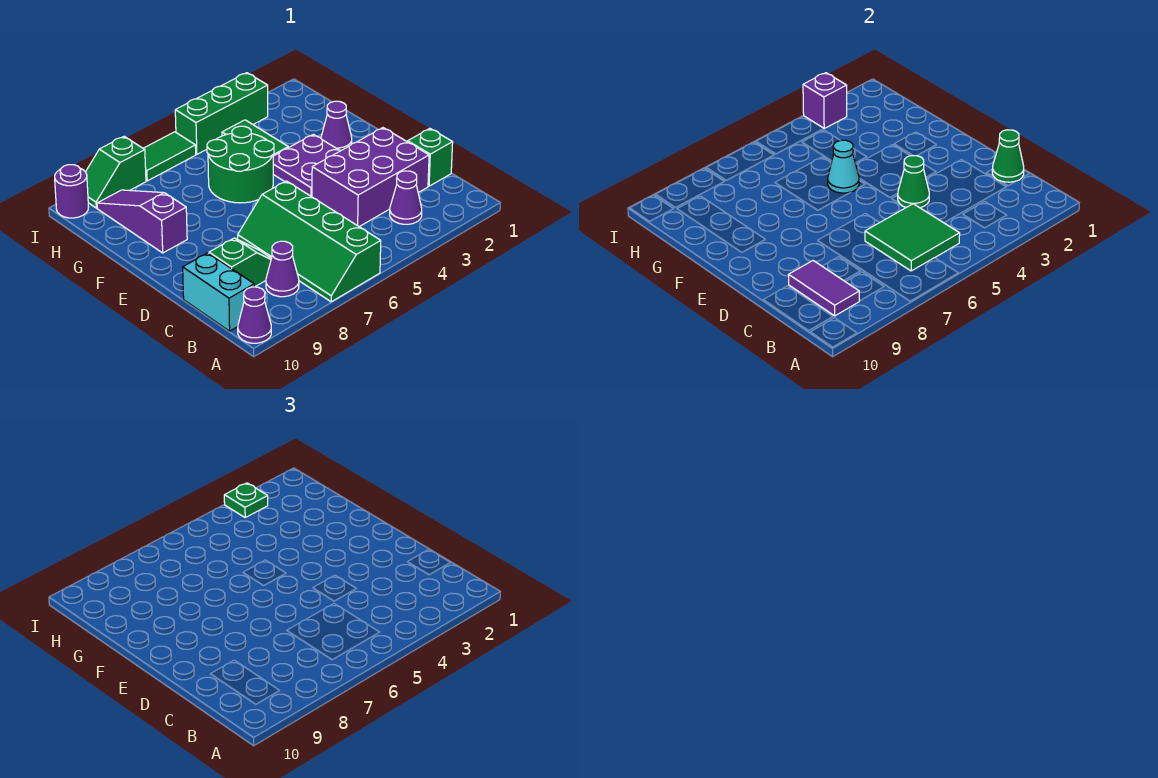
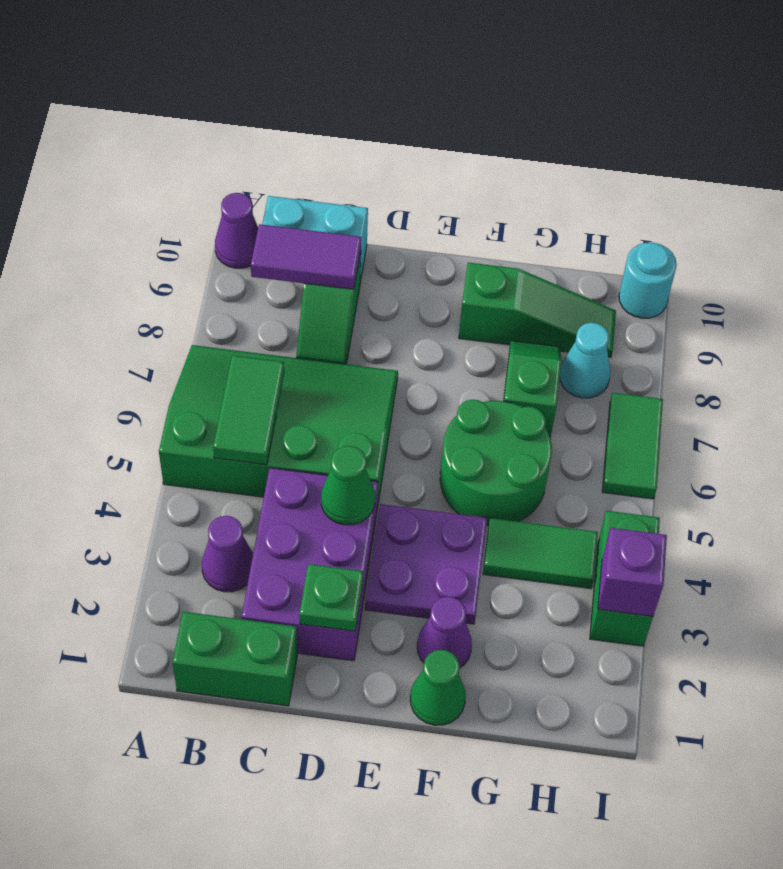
green 2x4 slope [238,181,381,302] -> green 3x4 slope [159,345,398,509]
green 2x2 tile [865,204,960,271] -> green 1x2 tile [213,355,284,465]
purple 1x1 cone [266,241,299,297] -> none
green 1x1 brick [408,129,453,186] -> green 1x2 brick [172,612,297,706]
green 1x1 cone [992,130,1024,182] -> green 1x1 cone moved to [410,650,466,725]
cyan 1x1 cone [828,140,859,193] -> cyan 1x1 cone moved to [560,323,611,398]
purple 1x3 slope [97,190,187,253] -> green 1x3 slope [459,263,616,357]
green 1x3 brick [175,73,268,154] -> green 1x2 brick [590,511,660,646]
green 1x1 plate [224,483,268,517] -> green 1x1 plate moved to [299,564,363,631]
green 1x2 slope [86,136,146,208] -> green 1x2 slope moved to [504,341,561,438]
purple 1x1 round brick [55,165,88,218] -> cyan 1x1 round brick [619,243,677,318]

